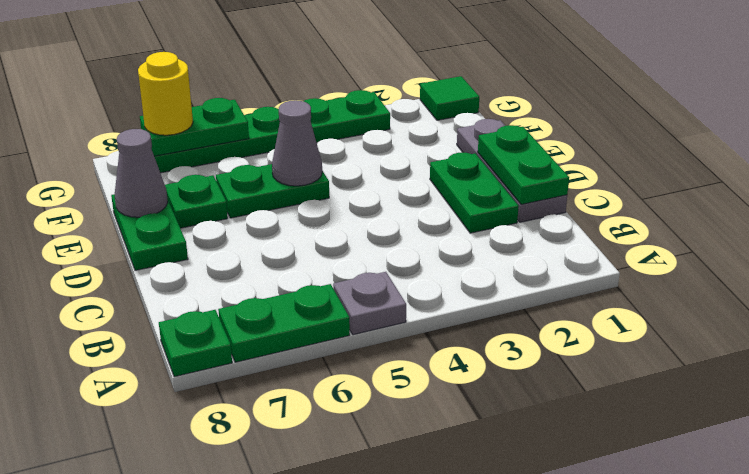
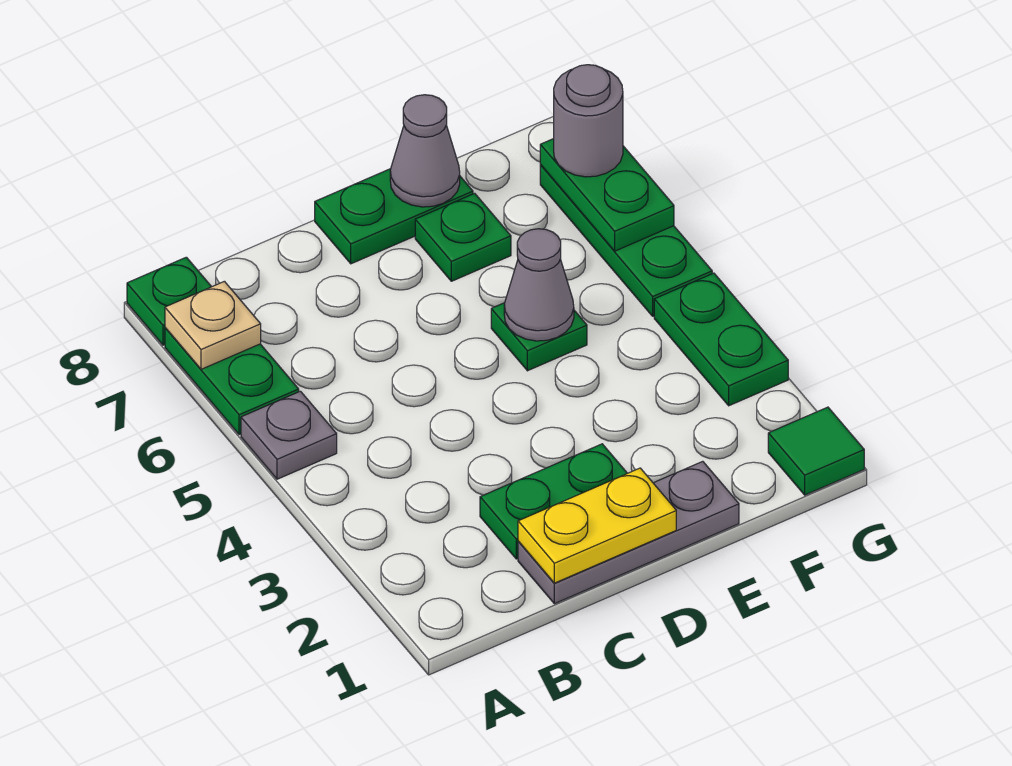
none -> tan 1x1 plate [165,281,261,369]
green 1x2 plate [478,125,569,204] -> yellow 1x2 plate [518,468,676,583]
green 1x2 plate [216,164,329,218] -> green 1x1 plate [491,303,587,371]
yellow 1x1 round brick [138,52,193,135] -> grey 1x1 round brick [554,65,623,177]

